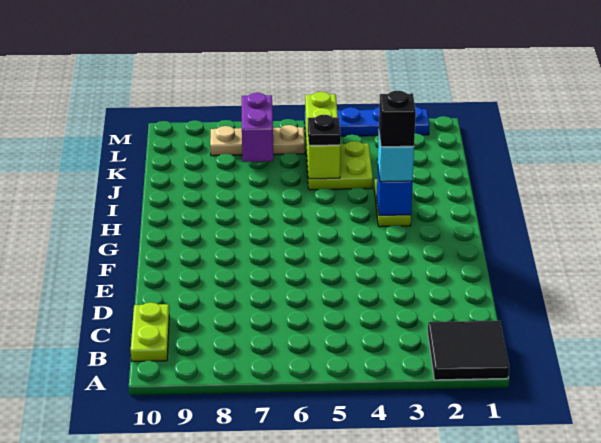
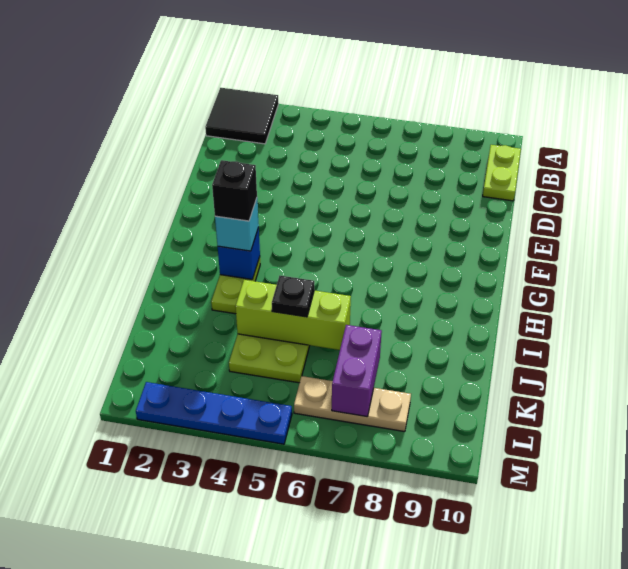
lime 1x3 brick [305,92,340,179] -> lime 1x3 brick turned to [235,280,351,350]

